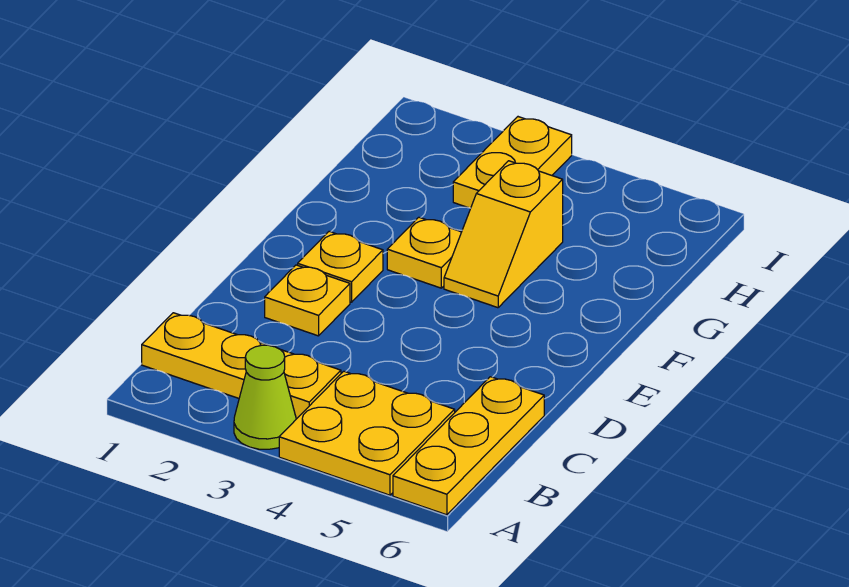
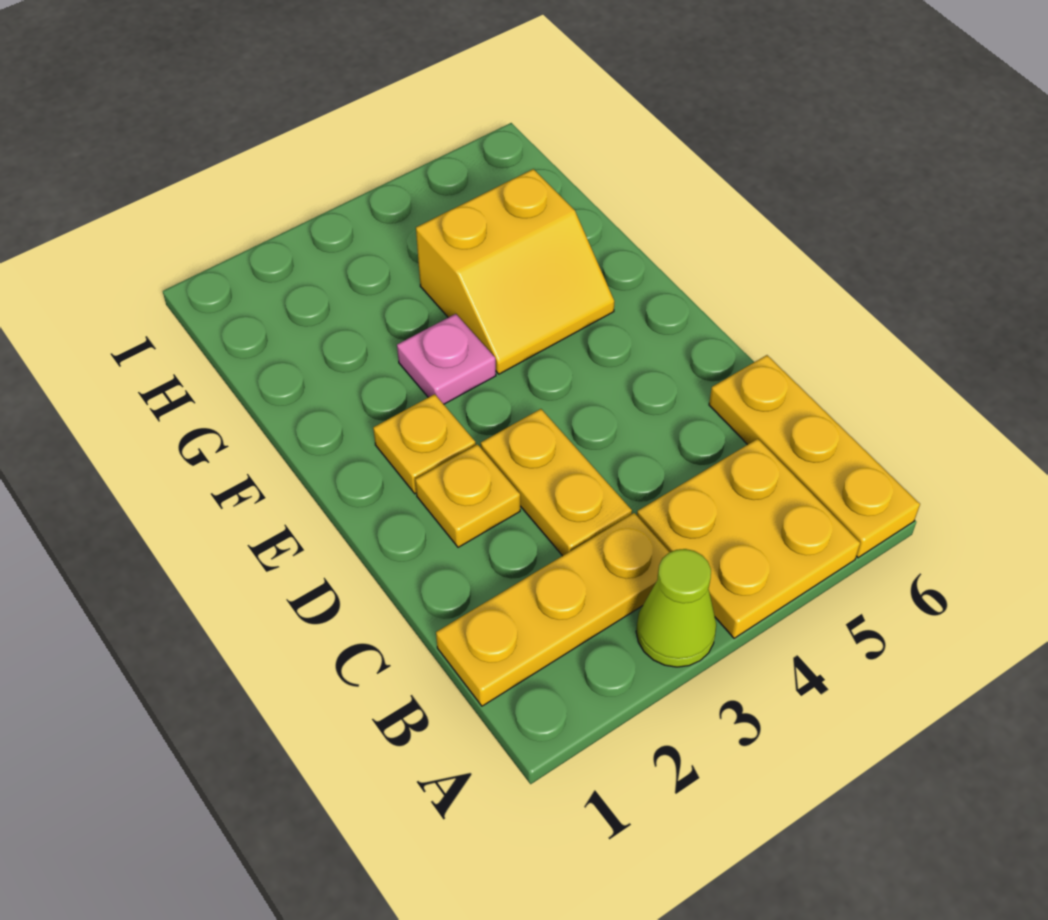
yellow 1x1 plate [387,217,461,288] -> pink 1x1 plate [397,314,496,404]
yellow 1x2 slope [444,161,563,308] -> yellow 2x2 slope [416,169,614,374]
yellow 1x2 plate [453,117,572,208] -> yellow 1x2 plate moved to [481,409,632,556]

